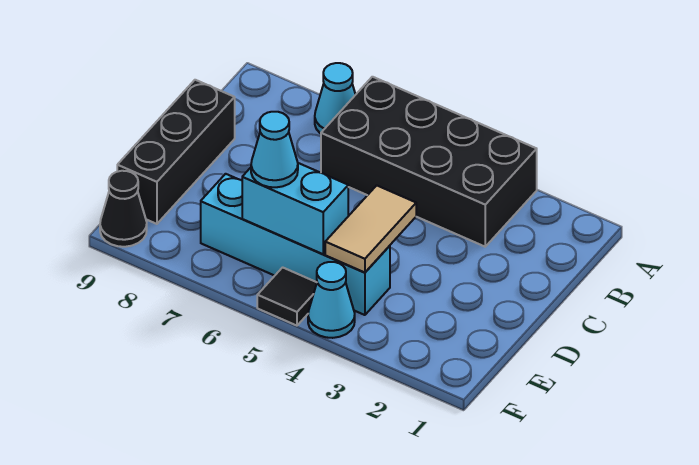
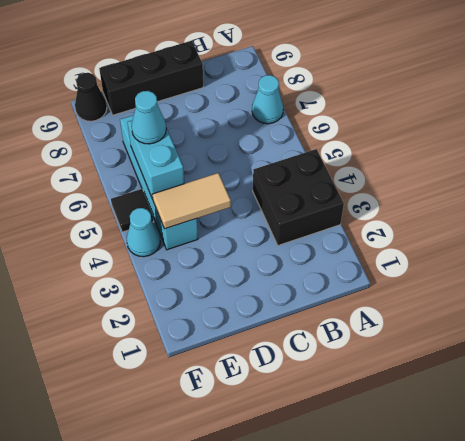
black 2x4 brick [321,77,537,247] -> black 2x2 brick [253,149,344,246]

